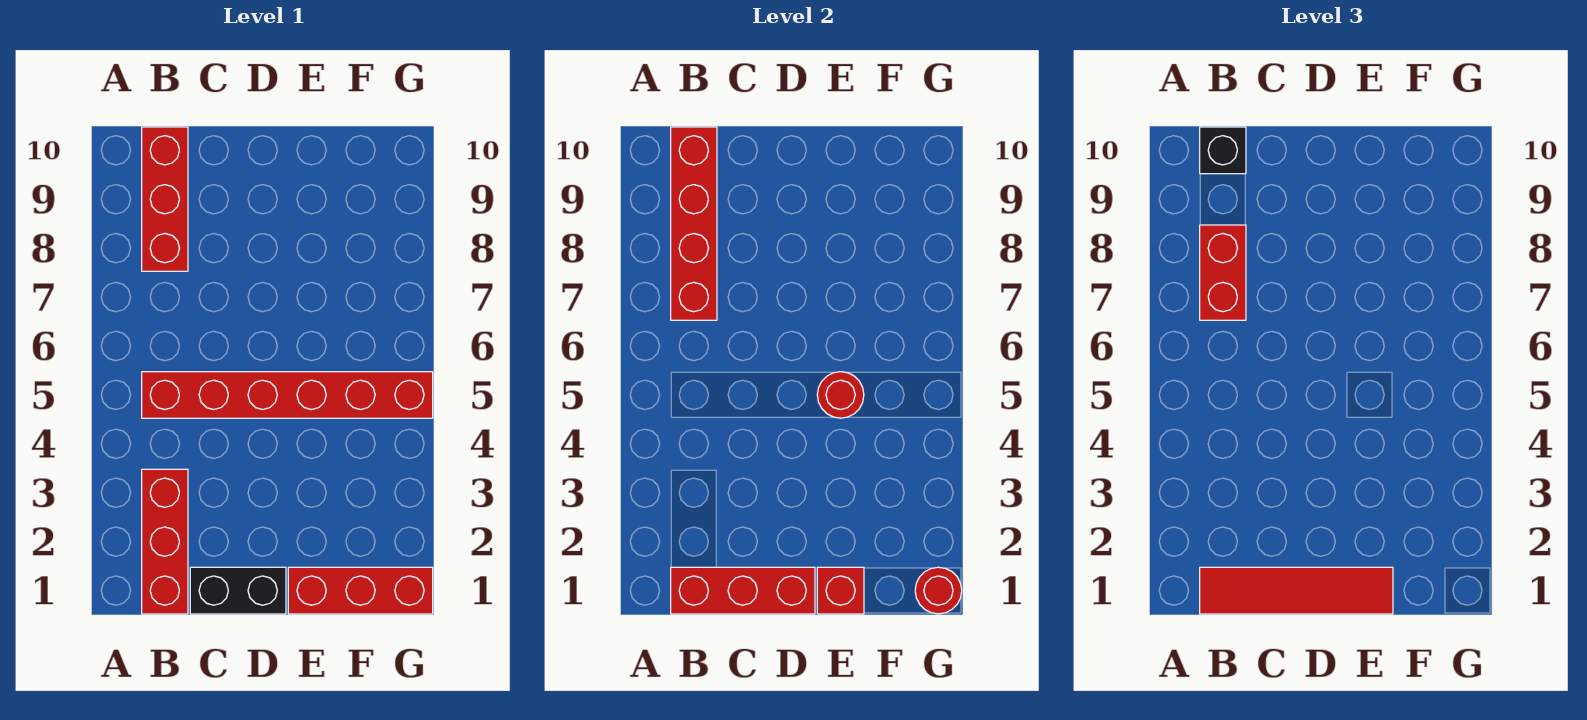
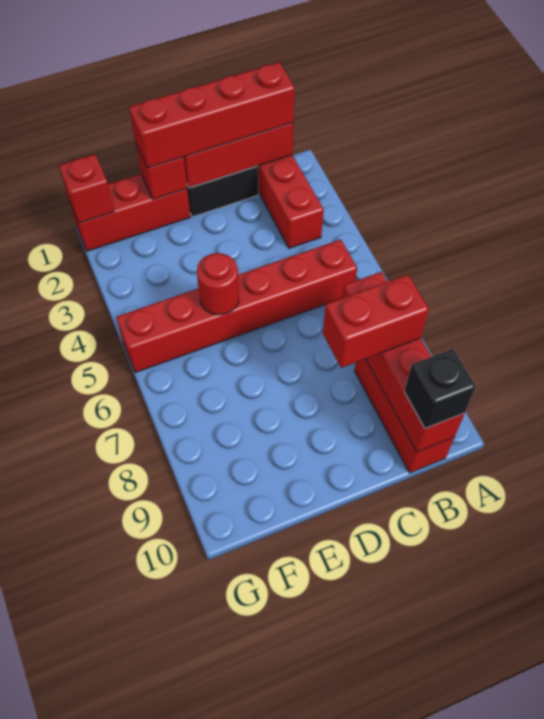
red 1x4 tile [1200,567,1393,614] -> red 1x4 brick [129,62,295,168]
red 1x2 brick [1200,225,1246,320] -> red 1x2 brick turned to [323,275,429,368]
red 1x1 round brick [915,567,962,614] -> red 1x1 brick [59,154,114,223]

